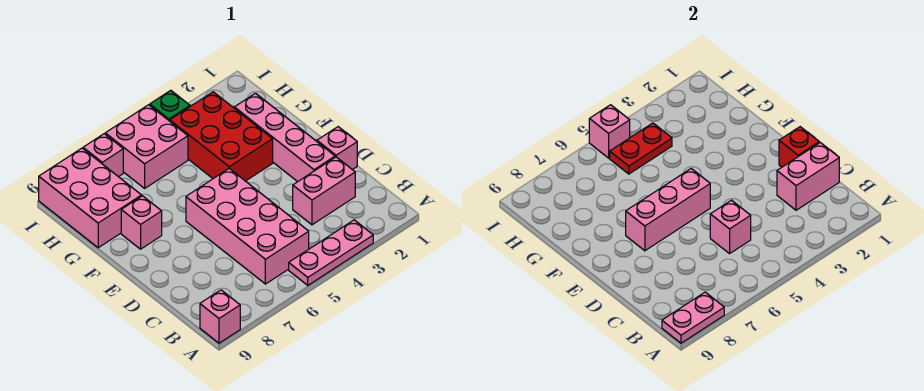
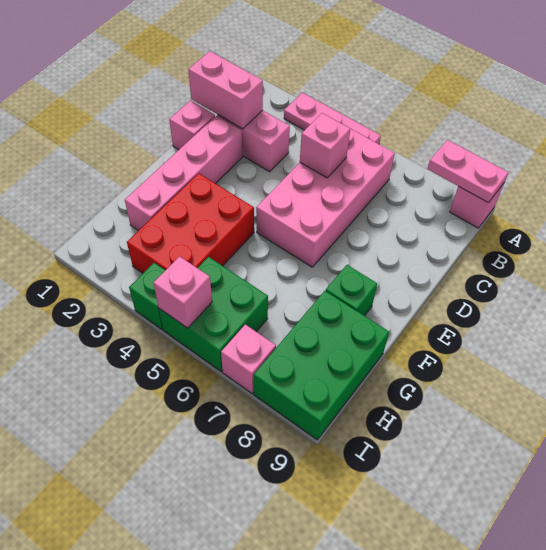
red 1x1 brick [779,127,819,167] -> none
pink 1x3 brick [626,169,710,251] -> none
pink 1x1 brick [121,196,162,249] -> green 1x1 brick [326,265,377,316]
pink 2x3 brick [39,148,142,248] -> green 2x3 brick [254,291,389,440]
red 1x2 plate [610,123,672,174] -> none
pink 2x2 brick [105,105,188,188] -> green 2x2 brick [159,257,268,371]

